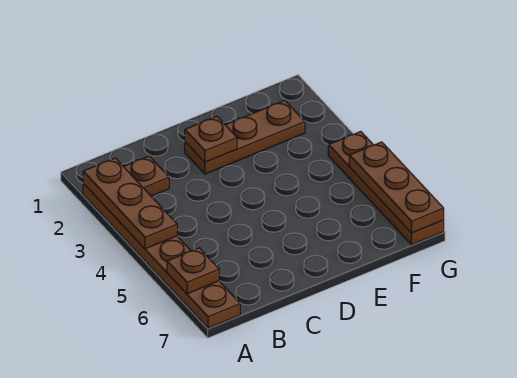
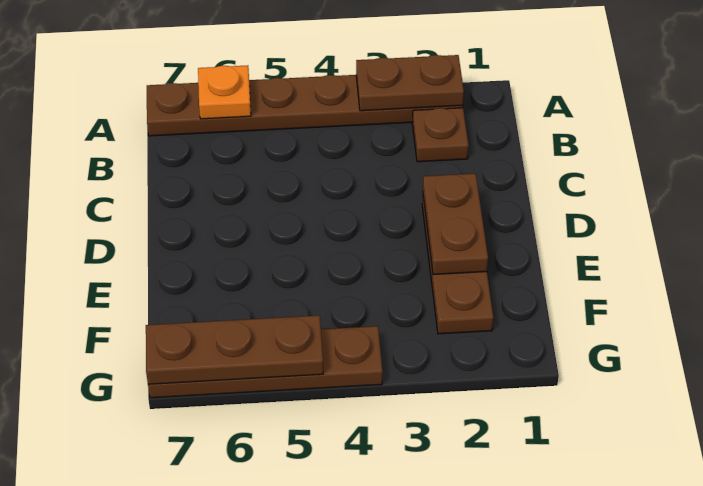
brown 1x3 plate [83,158,177,249] -> brown 1x2 plate [356,55,464,111]
brown 1x1 plate [167,248,219,294] -> orange 1x1 plate [198,66,251,119]
brown 1x1 plate [185,116,237,162] -> brown 1x2 plate [423,174,488,275]

